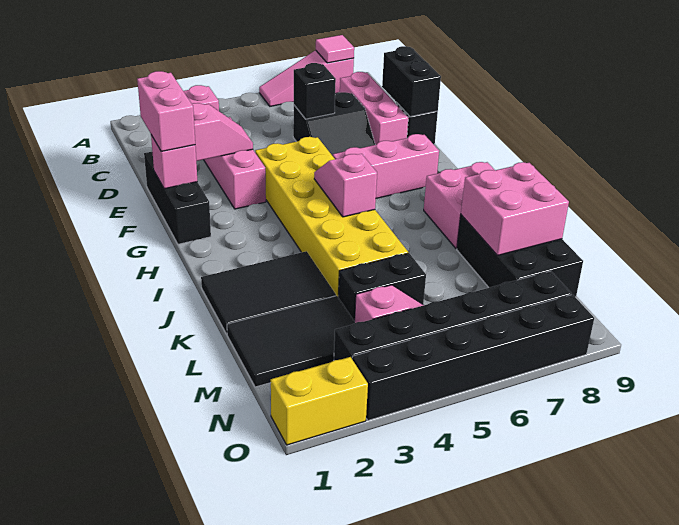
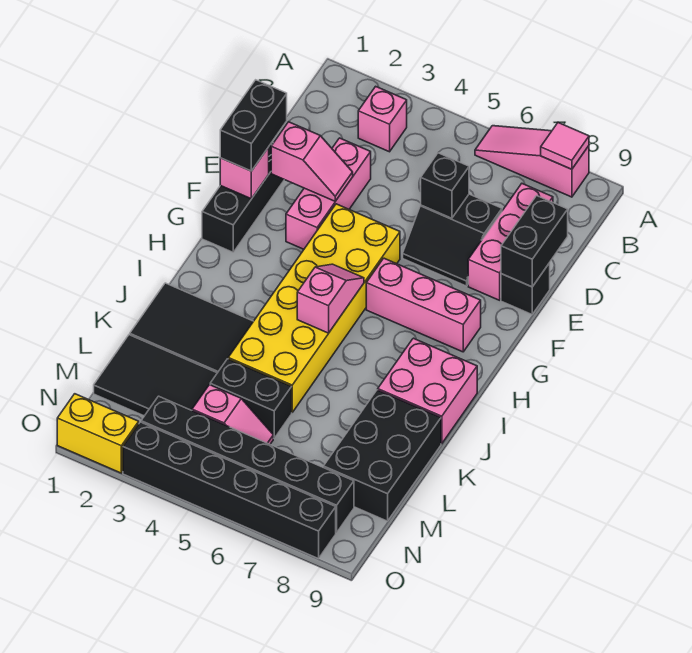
pink 1x2 brick [137,71,195,152] -> black 1x2 brick [220,80,287,171]
pink 2x2 brick [461,162,569,255] -> none

